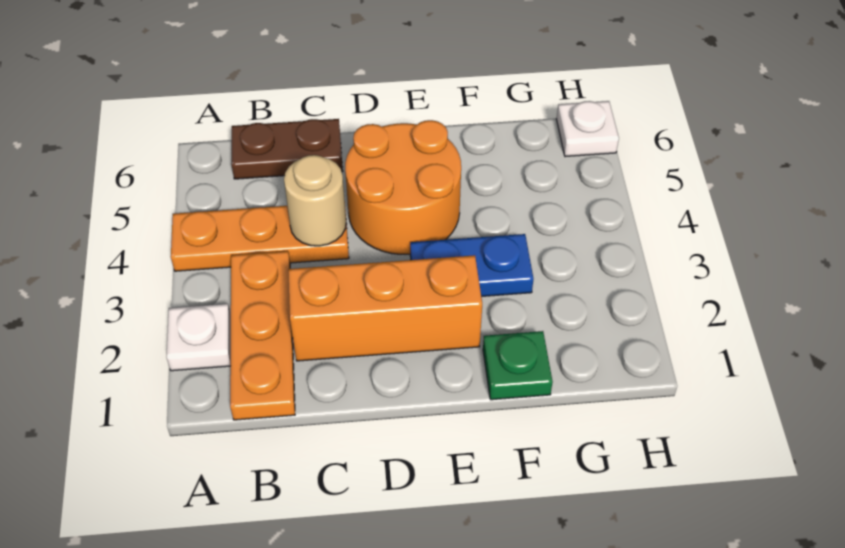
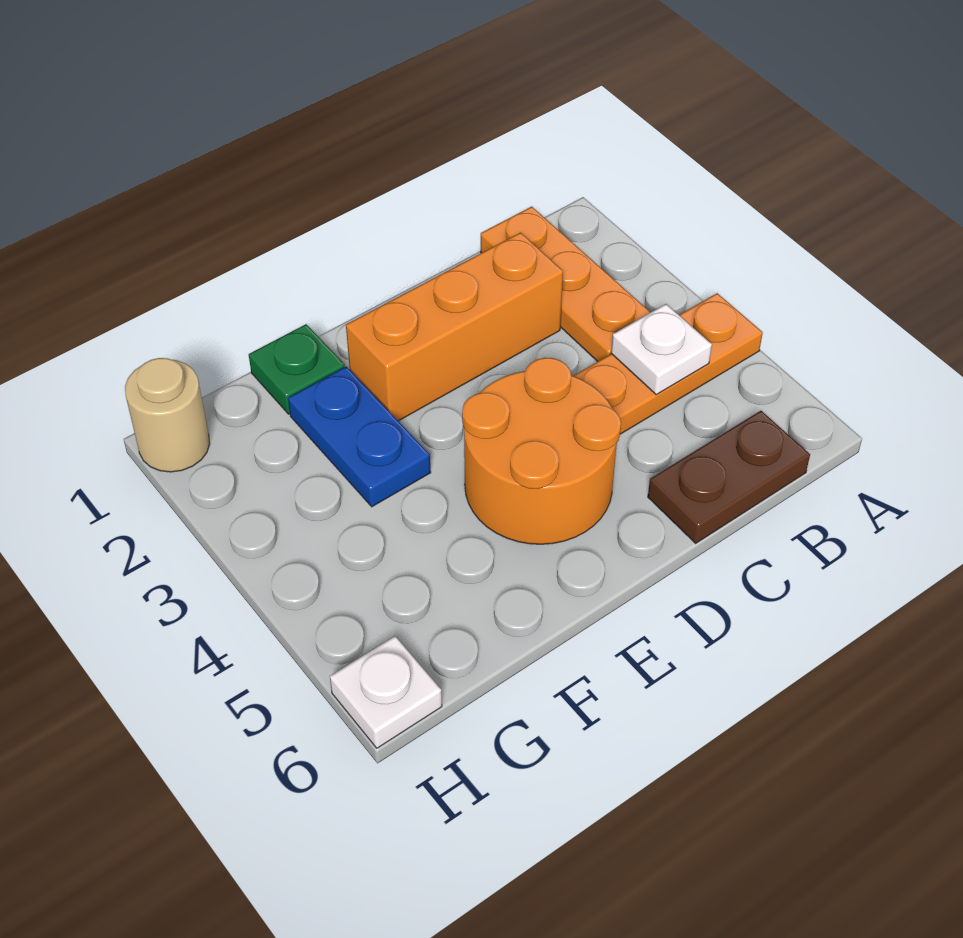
white 1x1 plate [167,304,231,371] -> white 1x1 plate moved to [611,304,712,395]
tan 1x1 round brick [284,155,346,246] -> tan 1x1 round brick moved to [125,358,210,472]
blue 1x2 plate [410,234,533,297] -> blue 1x2 plate turned to [288,367,431,507]

